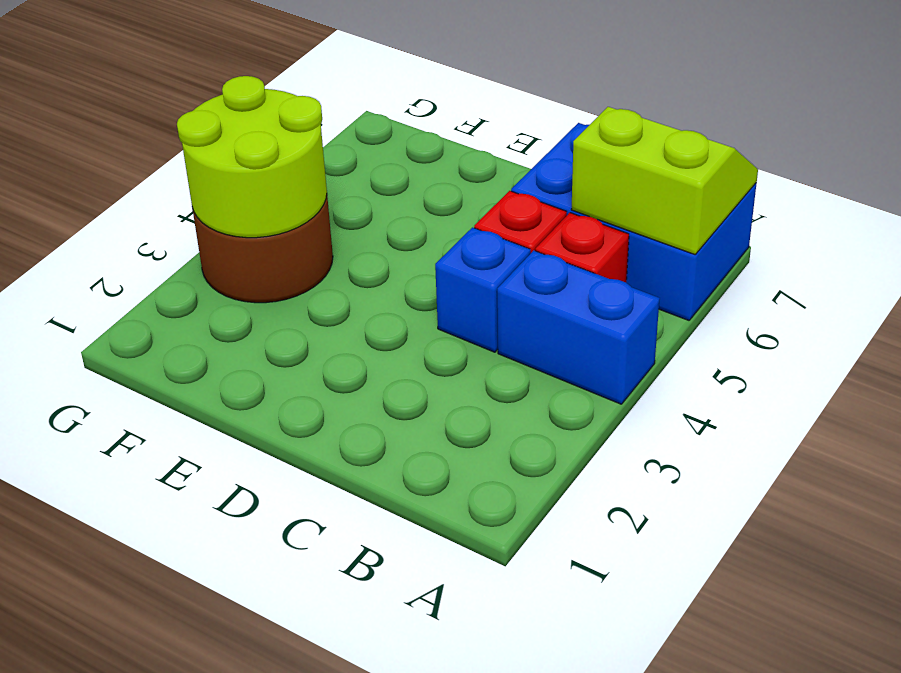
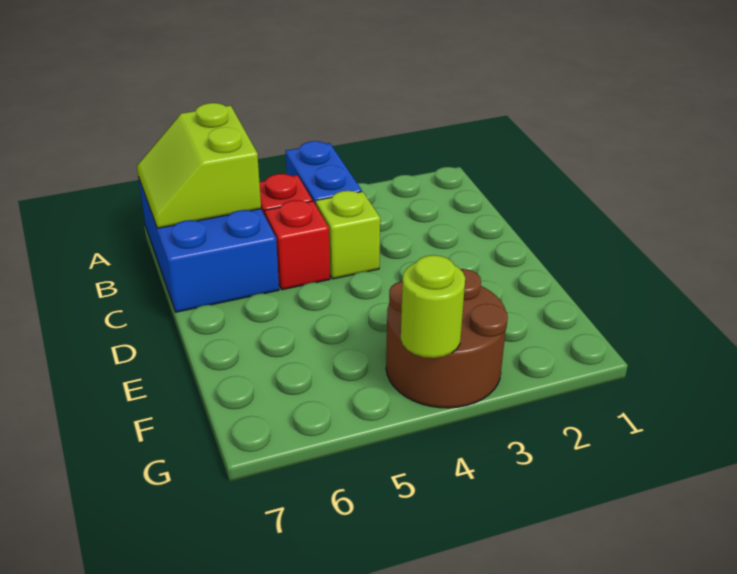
blue 1x1 brick [435,227,531,352] -> lime 1x1 brick [316,191,380,279]
lime 2x2 round brick [177,76,327,238] -> lime 1x1 round brick [401,255,465,358]

